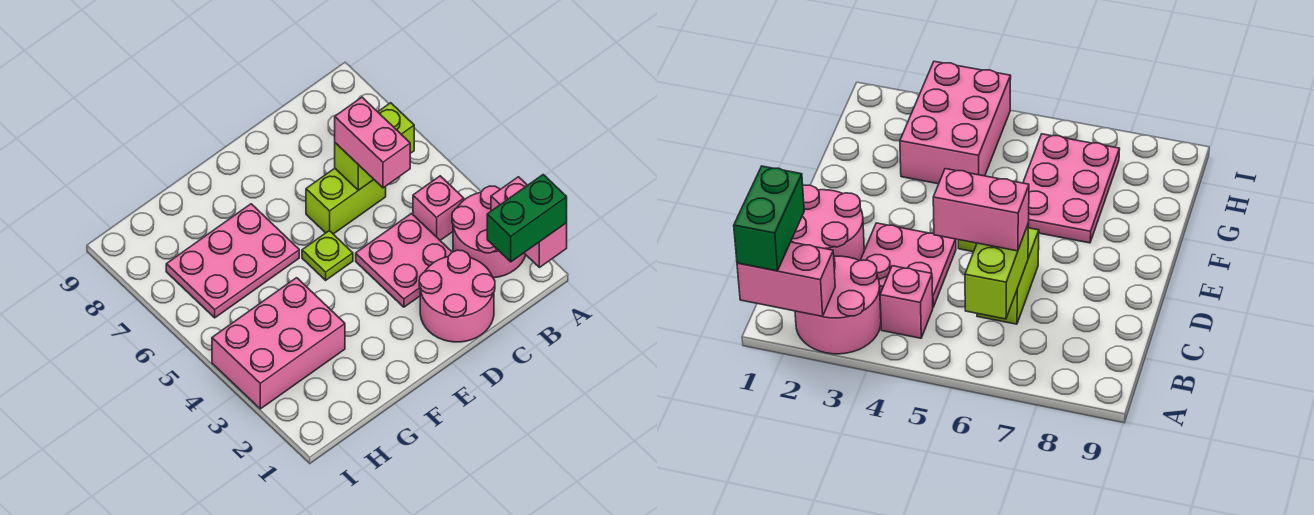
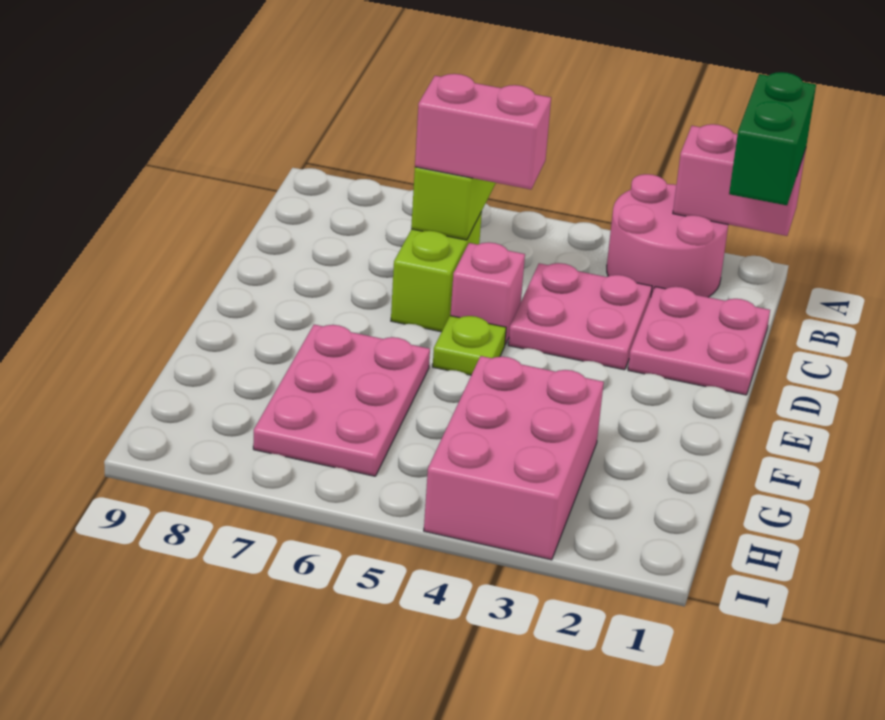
pink 1x1 brick [413,176,464,240] -> pink 1x1 brick moved to [450,242,525,344]
pink 2x2 round brick [419,250,495,342] -> pink 2x2 plate [628,287,770,395]

